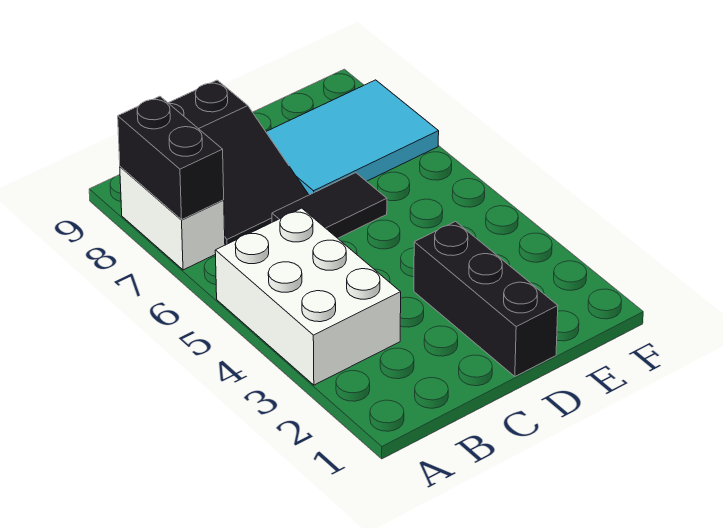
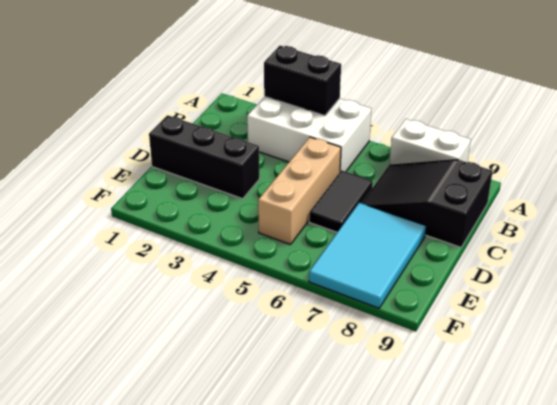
black 1x2 brick [118,96,224,220] -> black 1x2 brick moved to [264,46,341,116]
none -> tan 1x3 brick [258,137,341,245]

